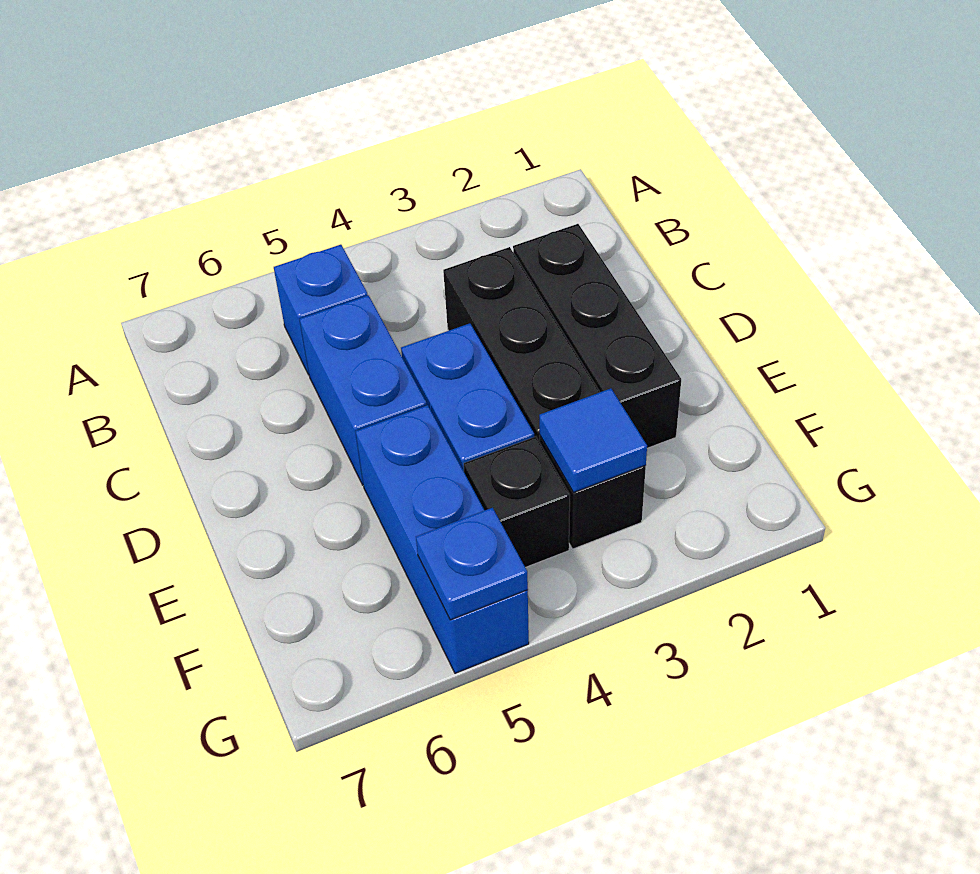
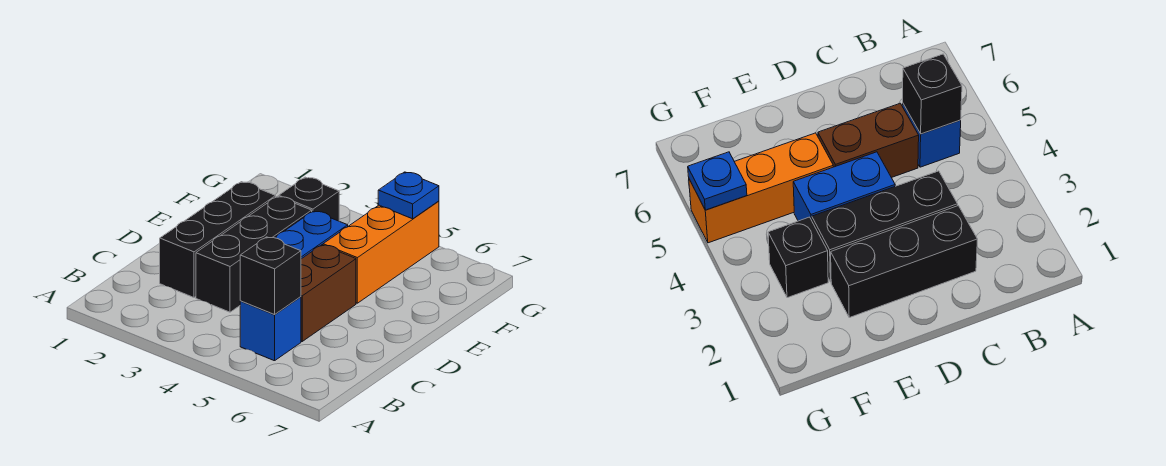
blue 1x2 brick [300,295,427,485] -> brown 1x2 brick [301,245,356,341]
blue 1x3 brick [356,405,529,673] -> orange 1x3 brick [323,201,439,303]
blue 1x1 tile [539,388,647,493] -> none
black 1x1 brick [464,437,570,567] -> black 1x1 brick moved to [240,237,301,315]

